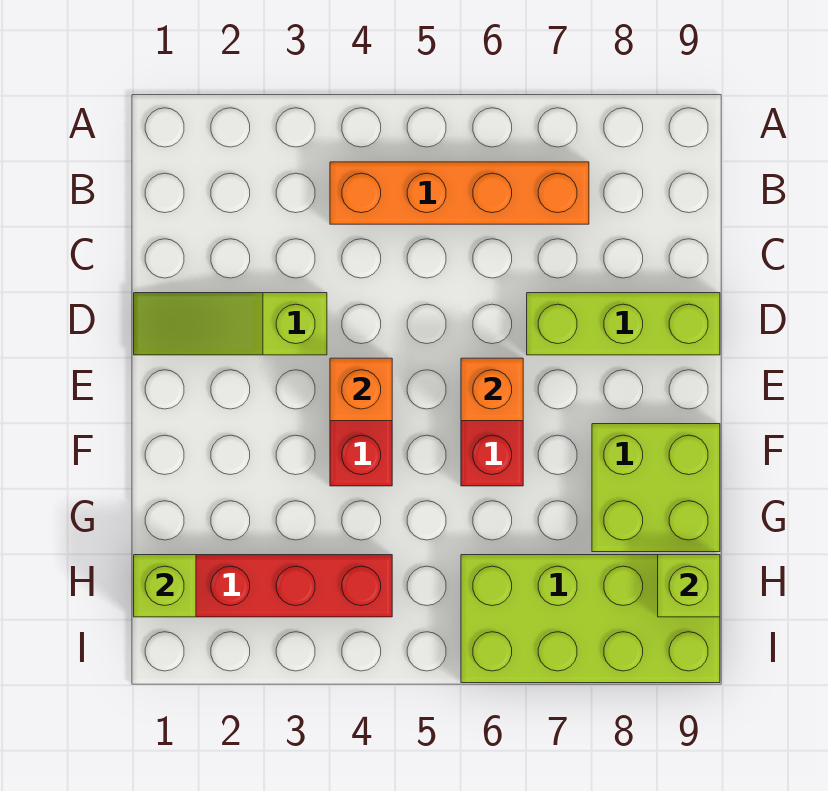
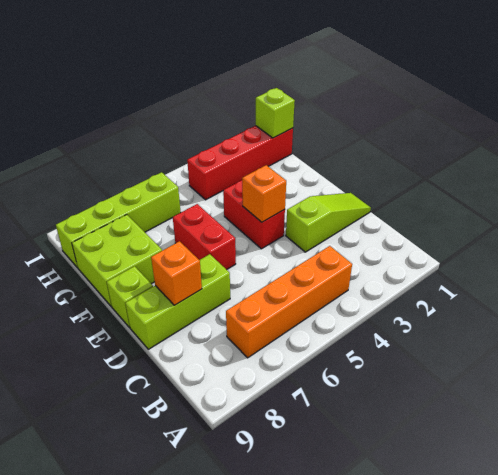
orange 1x1 brick [461,358,523,421] -> orange 1x1 brick moved to [151,241,202,305]
lime 2x4 brick [461,555,720,683] -> lime 1x4 brick [56,172,181,268]
lime 1x1 brick [658,555,720,617] -> lime 1x1 brick moved to [107,266,153,327]

